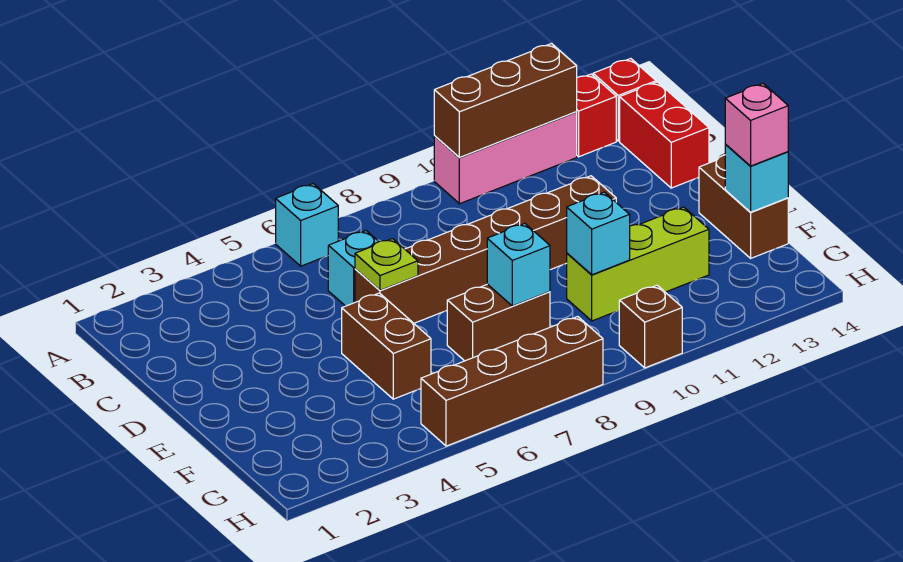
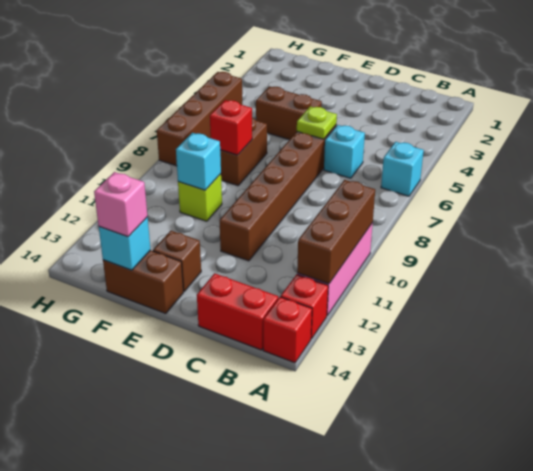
cyan 1x1 brick [487,223,550,306] -> red 1x1 brick [210,100,252,155]
lime 1x3 brick [566,207,709,321] -> lime 1x1 brick [178,174,222,221]
brown 1x1 brick [619,285,682,368] -> brown 1x1 brick moved to [153,231,201,291]

